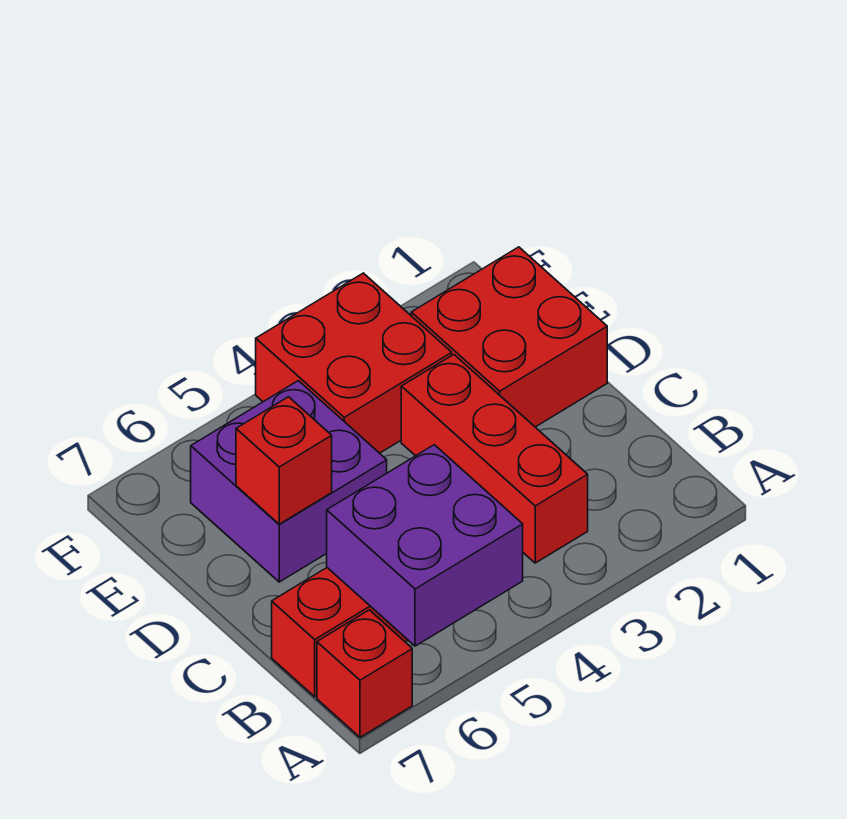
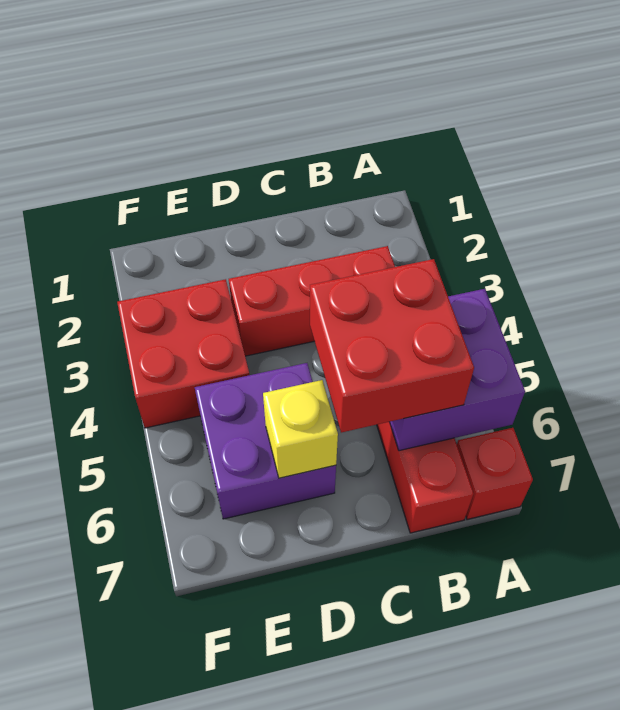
red 2x2 brick [411,247,607,427] -> red 2x2 brick moved to [310,259,474,433]
red 1x1 brick [236,397,332,524] -> yellow 1x1 brick [263,380,338,478]

